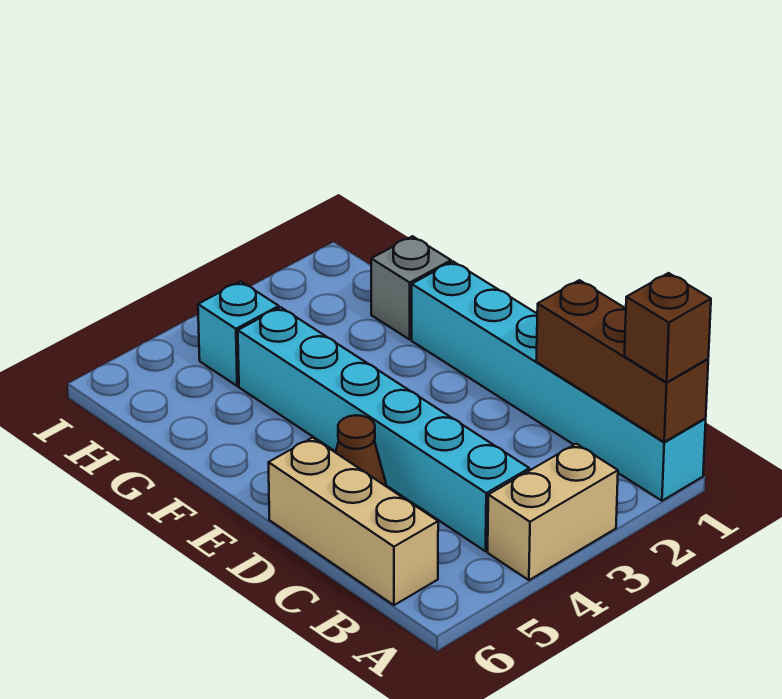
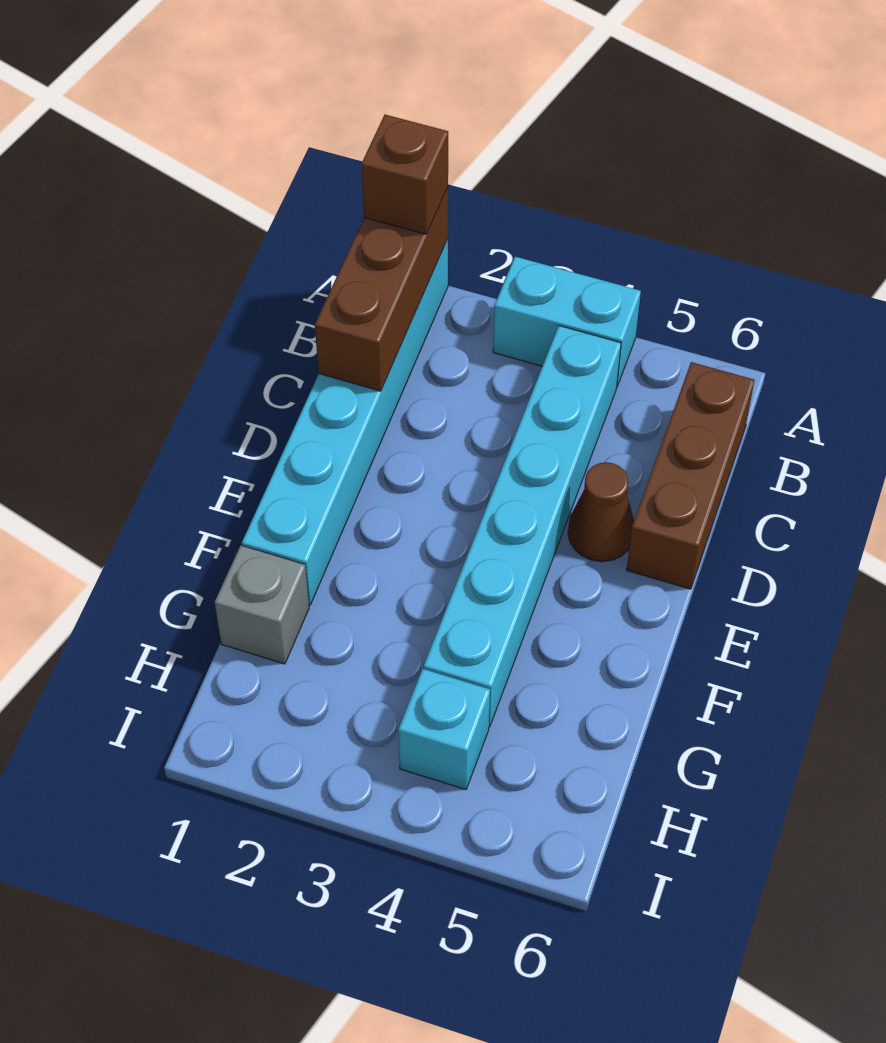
tan 1x2 brick [488,444,618,580] -> cyan 1x2 brick [493,257,641,386]
tan 1x3 brick [268,438,438,605] -> brown 1x3 brick [627,362,755,589]

